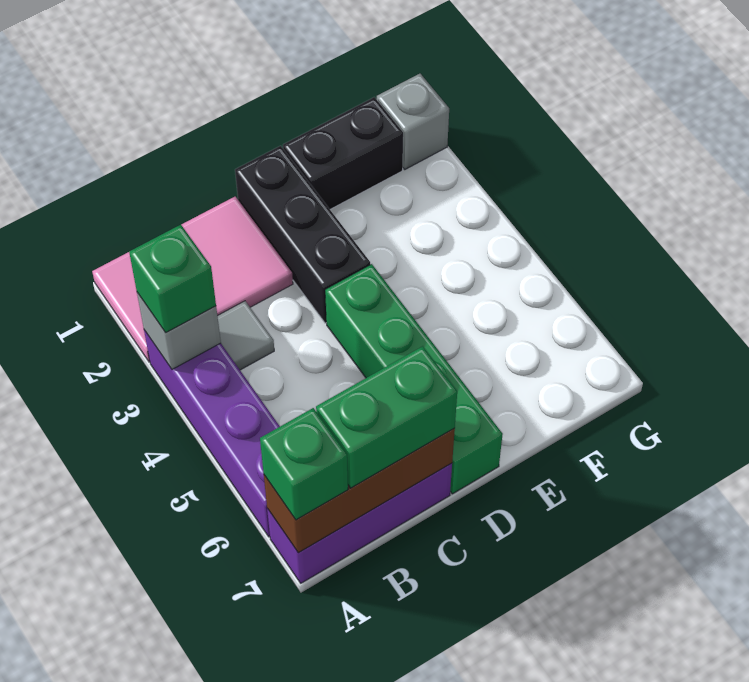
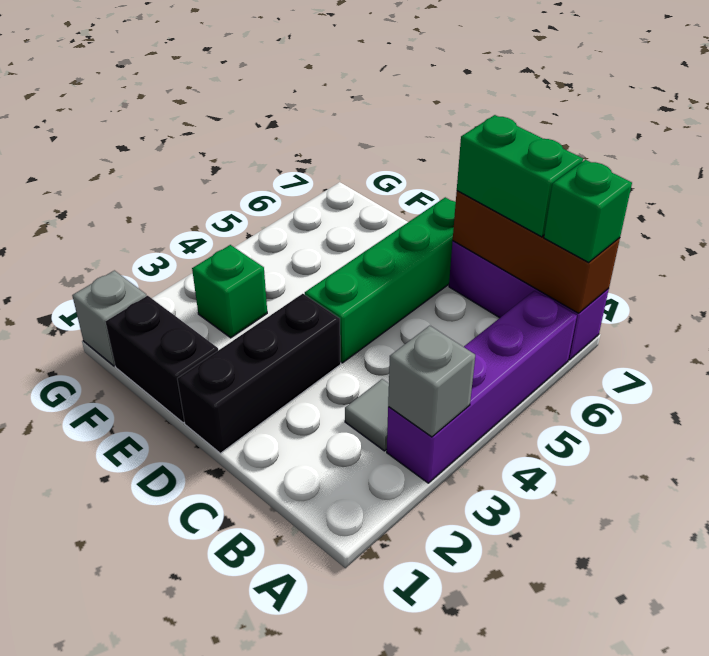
pink 2x3 tile [92,197,293,362] -> none
green 1x1 brick [129,225,216,333] -> green 1x1 brick moved to [192,245,267,338]

